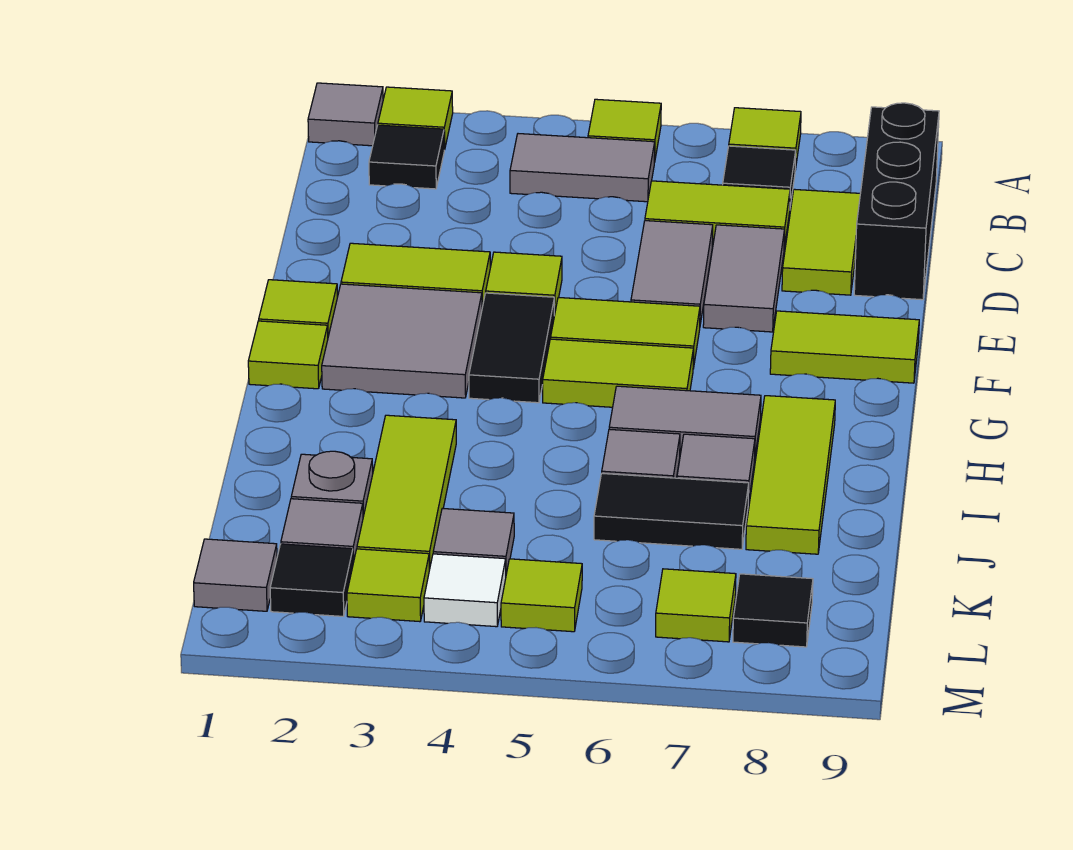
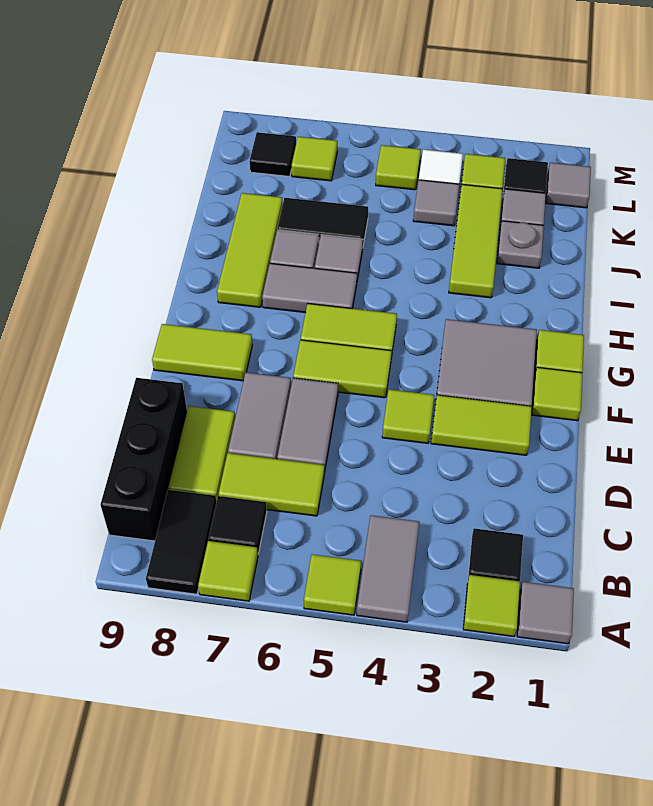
grey 1x2 tile [510,134,655,202] -> grey 1x2 tile turned to [357,515,419,622]
black 1x2 tile [469,293,554,403] -> black 1x2 tile moved to [146,490,216,594]

